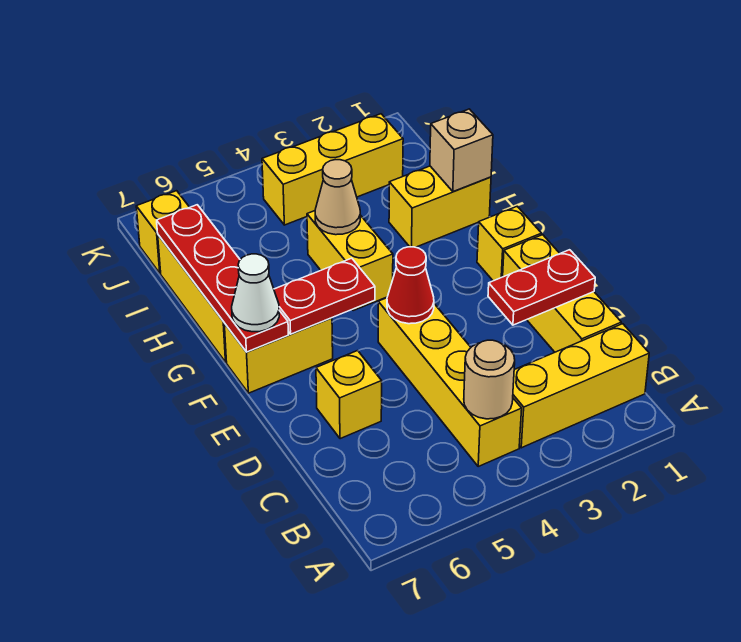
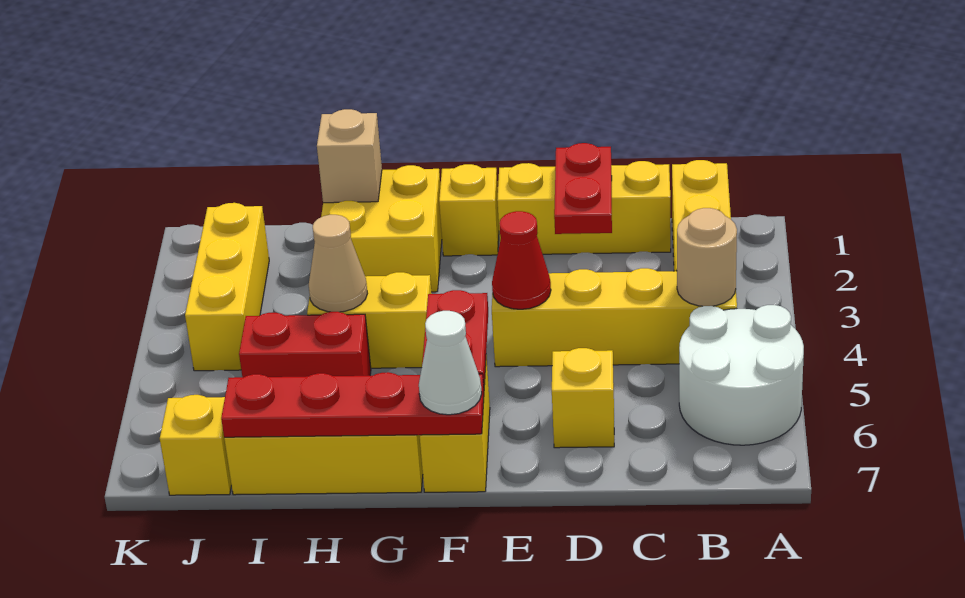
none -> white 2x2 round brick [679,305,804,445]
yellow 1x2 brick [389,166,491,247] -> yellow 2x2 brick [321,165,442,292]
none -> red 1x2 brick [239,312,371,377]

